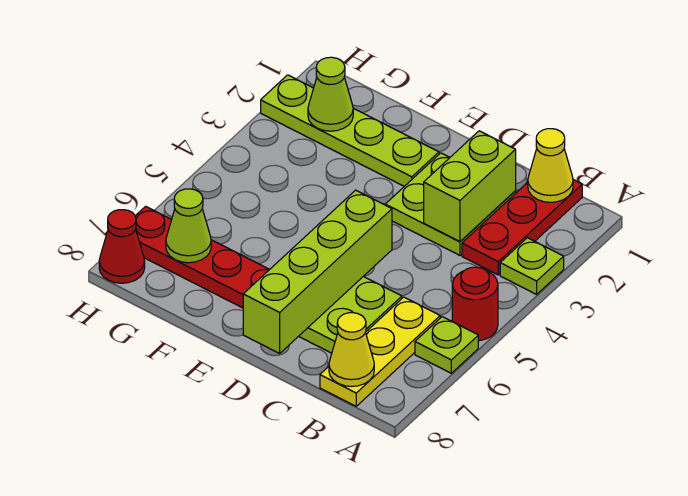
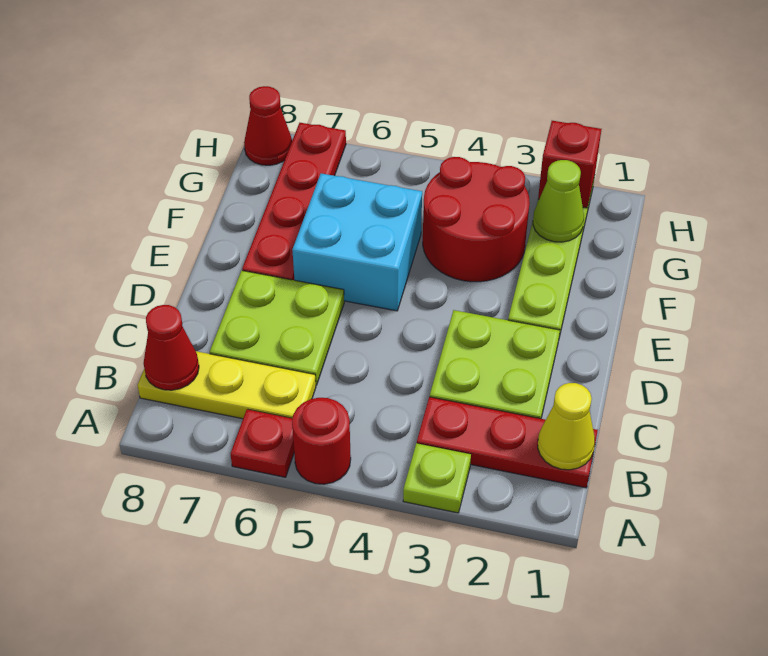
lime 1x1 plate [415,317,478,373] -> red 1x1 plate [231,409,294,477]
yellow 1x1 cone [329,313,374,386] -> red 1x1 cone [143,305,199,390]
lime 1x2 brick [424,131,516,241] -> none
lime 1x4 brick [243,190,392,353] -> none
none -> cyan 2x2 brick [292,173,422,311]
none -> red 2x2 round brick [423,157,530,282]
lime 1x1 cone [166,189,211,263] -> none
none -> red 1x1 brick [538,121,601,208]

